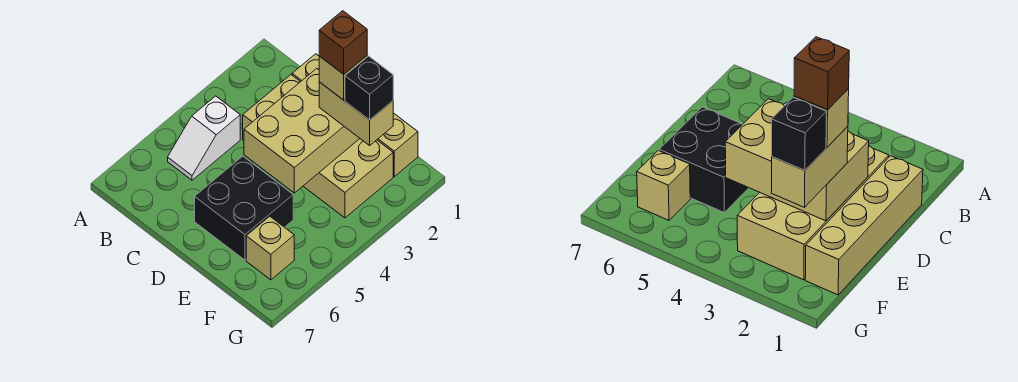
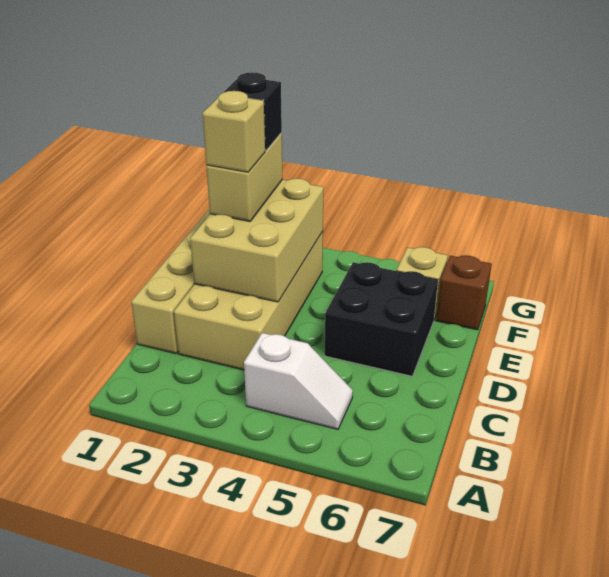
tan 2x3 brick [244,69,360,193] -> tan 2x3 brick turned to [190,179,323,302]
brown 1x1 brick [319,11,367,74] -> brown 1x1 brick moved to [436,255,492,330]

